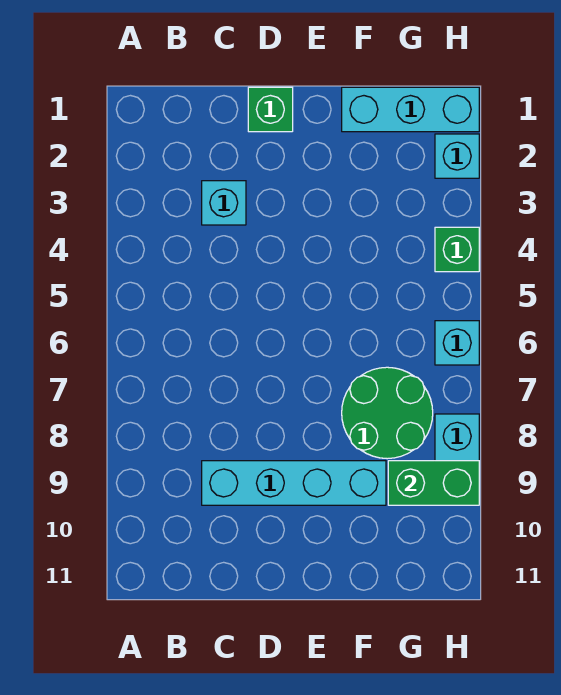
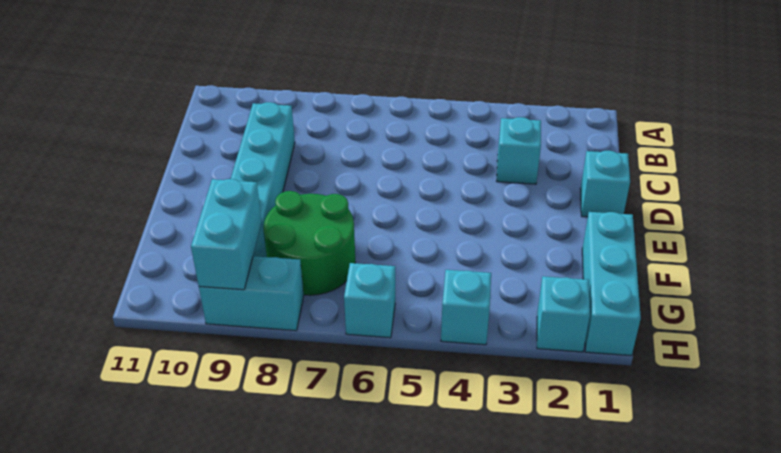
green 1x1 brick [248,87,293,132] -> cyan 1x1 brick [580,150,630,217]
green 1x2 brick [388,461,479,505] -> cyan 1x2 brick [191,179,262,290]
green 1x1 brick [435,227,479,272] -> cyan 1x1 brick [441,270,491,345]

